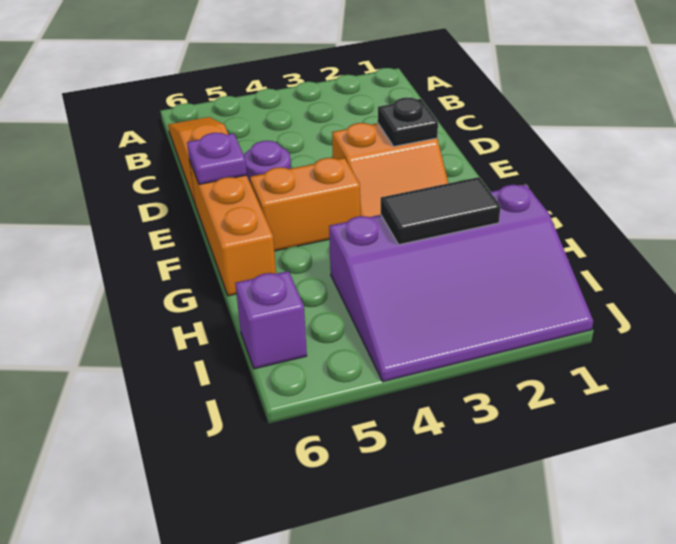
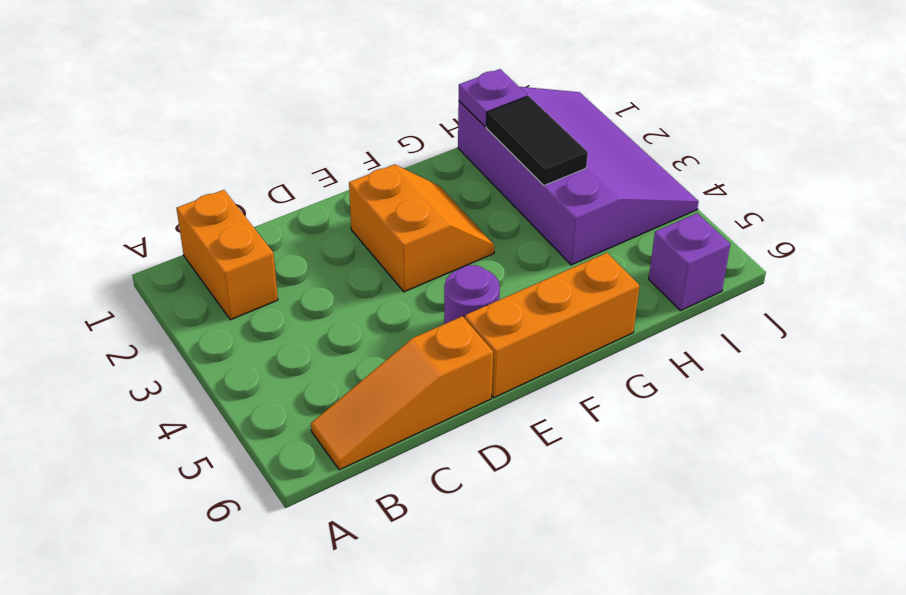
black 1x1 plate [378,98,438,147] -> none
purple 1x1 plate [187,133,247,184] -> purple 1x1 plate moved to [459,69,527,127]
orange 1x2 brick [250,158,360,251] -> orange 1x2 brick moved to [176,190,278,320]

